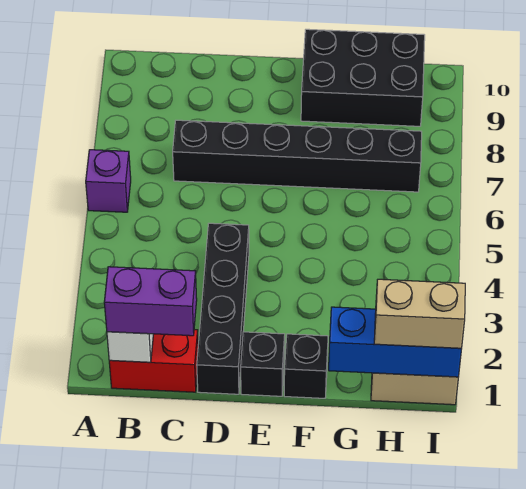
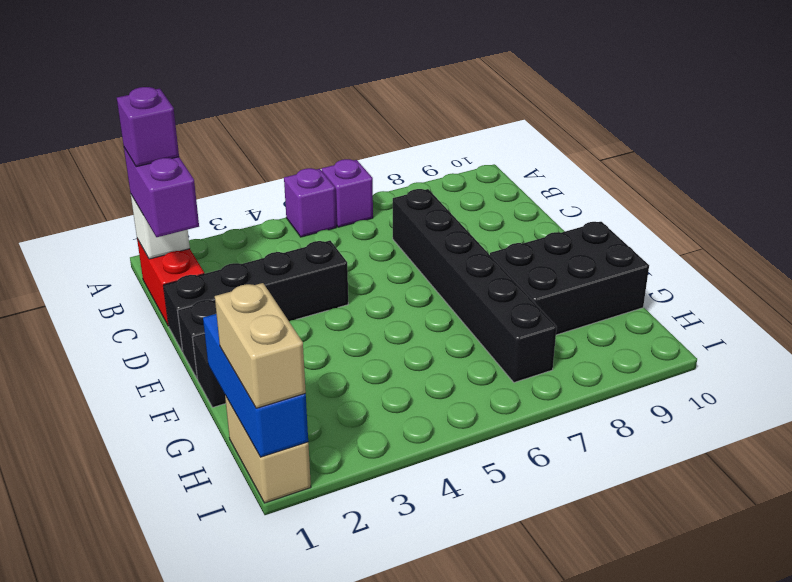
none -> purple 1x1 brick [284,168,336,237]
none -> purple 1x1 brick [117,87,179,167]
black 2x3 brick [301,29,425,126] -> black 2x3 brick turned to [490,222,649,335]

